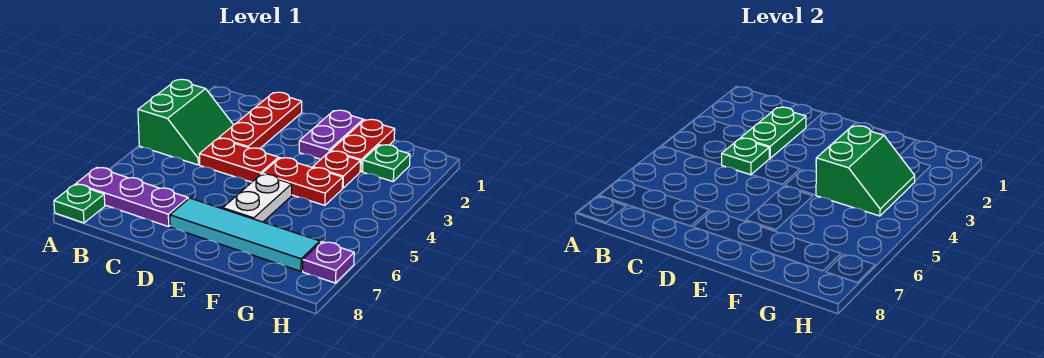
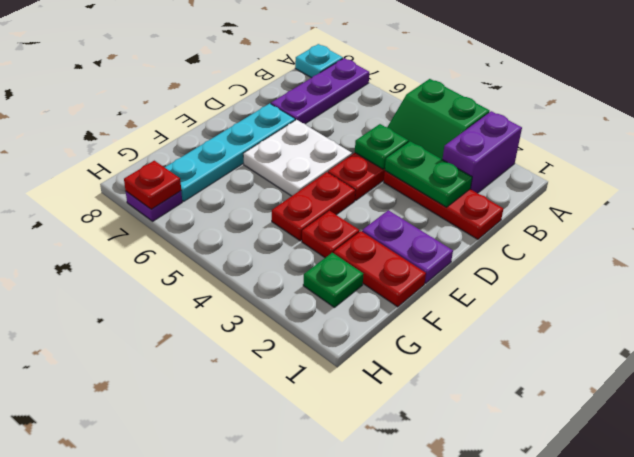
none -> purple 1x2 brick [442,111,522,193]
green 1x1 plate [54,184,105,223] -> cyan 1x1 plate [295,44,343,78]
cyan 1x4 tile [170,198,320,271] -> cyan 1x4 plate [165,103,295,201]
white 1x2 plate [223,174,292,222] -> white 2x2 plate [243,120,352,196]
green 2x2 slope [816,126,915,216] -> none
none -> red 1x1 plate [124,161,181,209]

